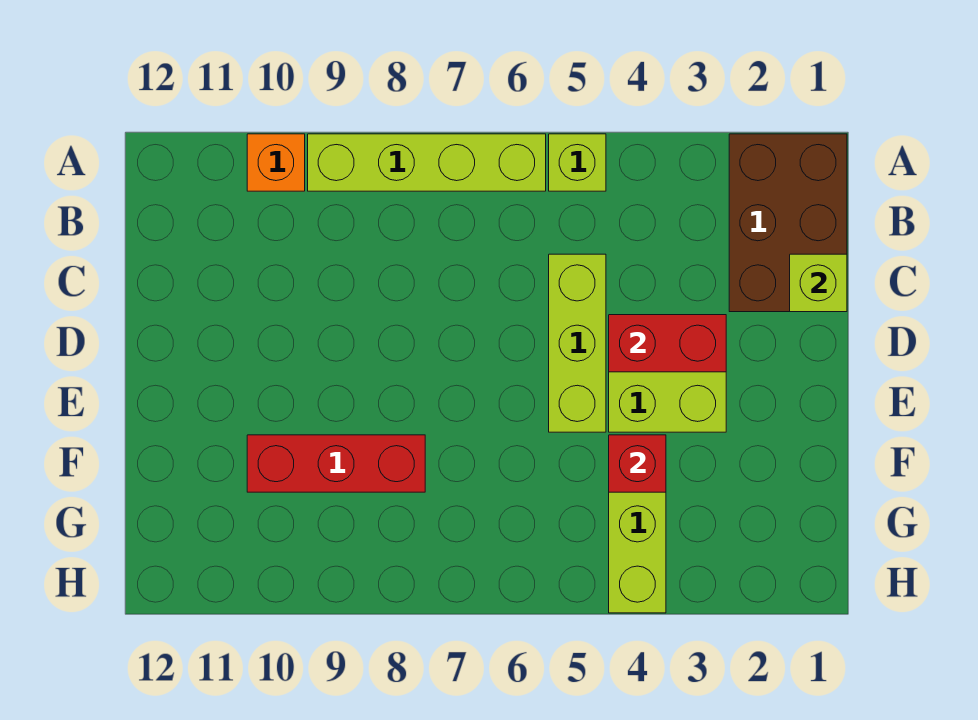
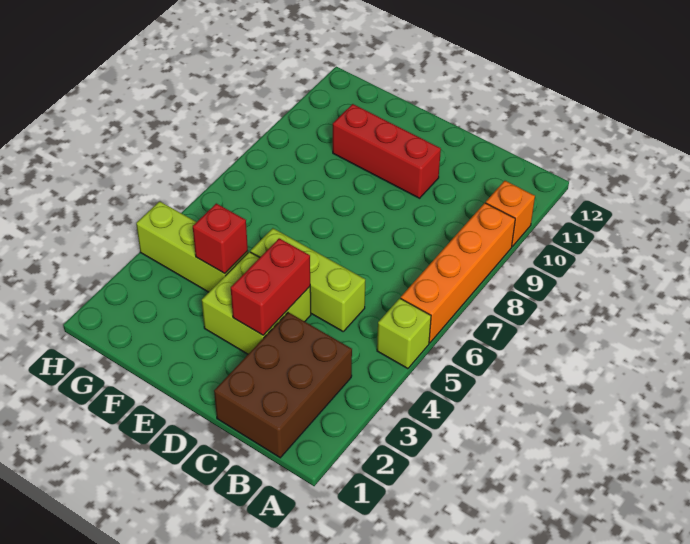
brown 2x3 brick [729,134,847,312] -> brown 2x3 brick turned to [214,312,352,458]
lime 1x4 brick [308,134,546,191] -> orange 1x4 brick [401,203,515,343]
lime 1x1 brick [790,254,847,312] -> none
red 1x3 brick [247,435,425,492] -> red 1x3 brick turned to [333,104,441,198]

